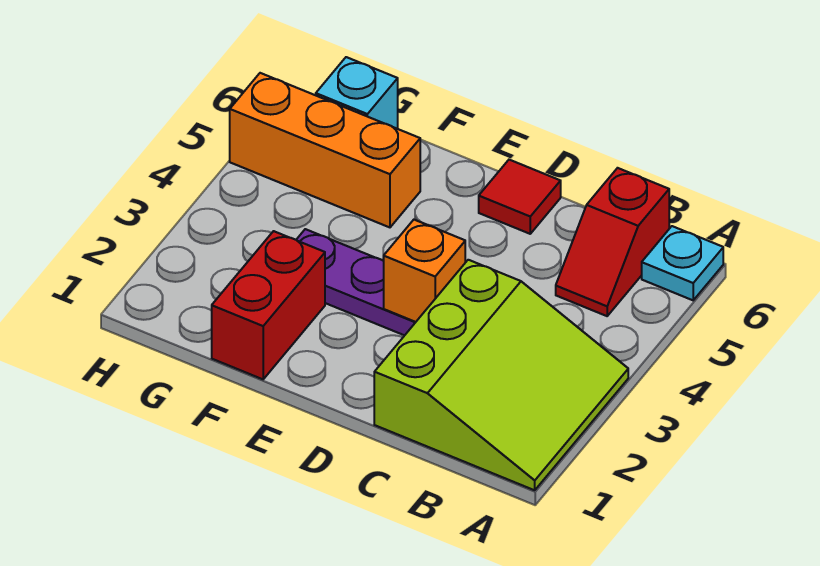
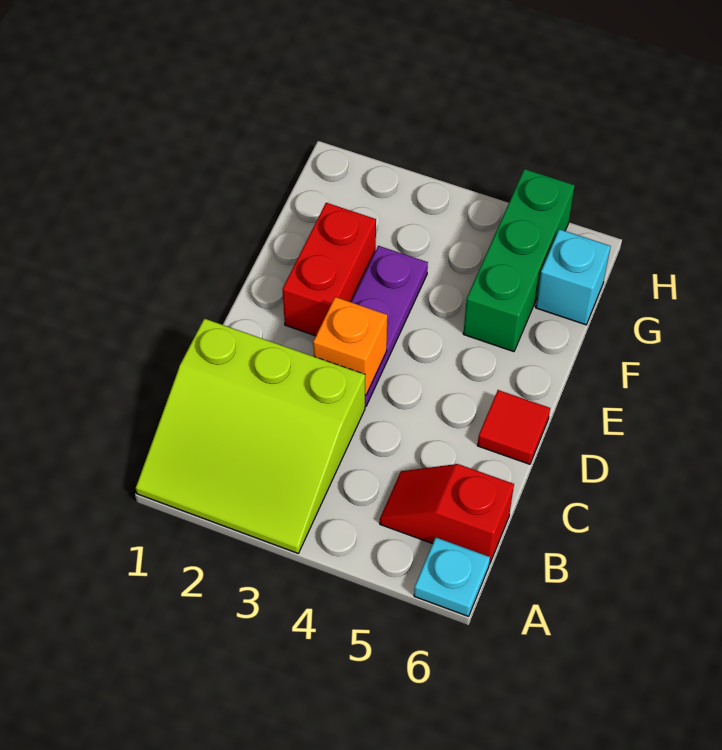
red 1x2 brick [212,231,325,379] -> red 1x2 brick turned to [283,203,376,336]
orange 1x3 brick [230,73,420,227] -> green 1x3 brick [463,169,575,352]

